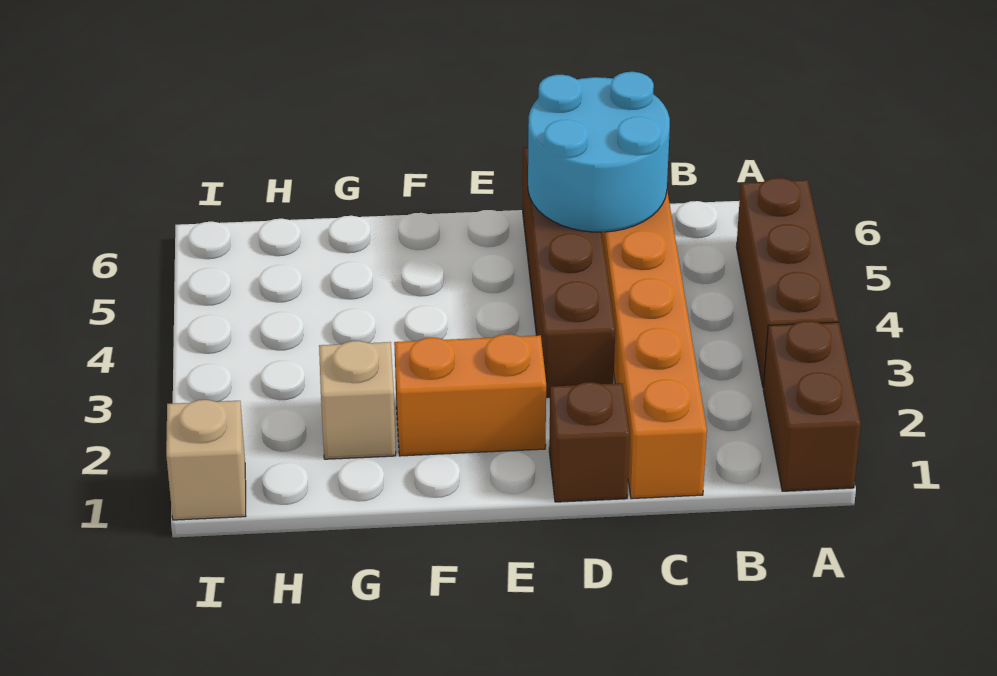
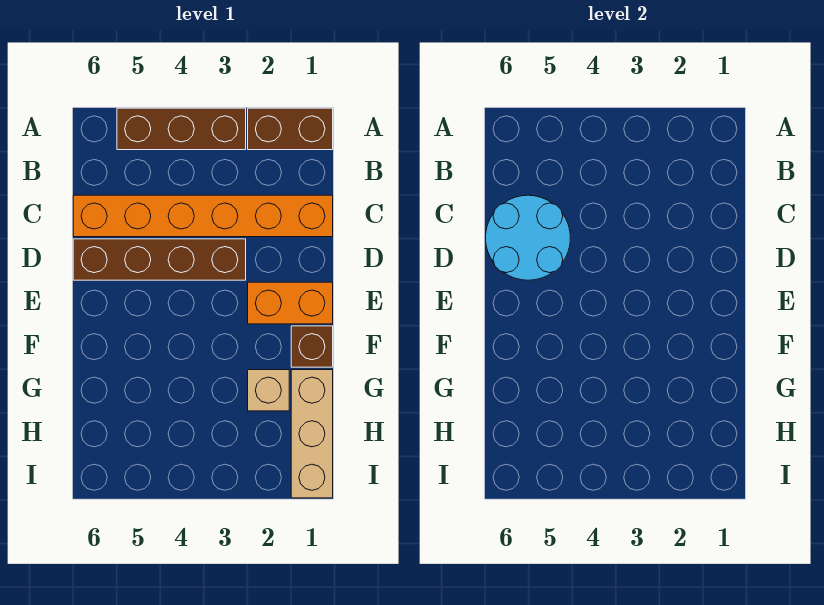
brown 1x1 brick [549,382,630,502] -> brown 1x1 brick moved to [291,326,333,367]
orange 1x2 brick [394,334,546,456] -> orange 1x2 brick turned to [248,282,333,324]
tan 1x1 brick [166,400,246,520] -> tan 1x3 brick [291,370,333,498]

